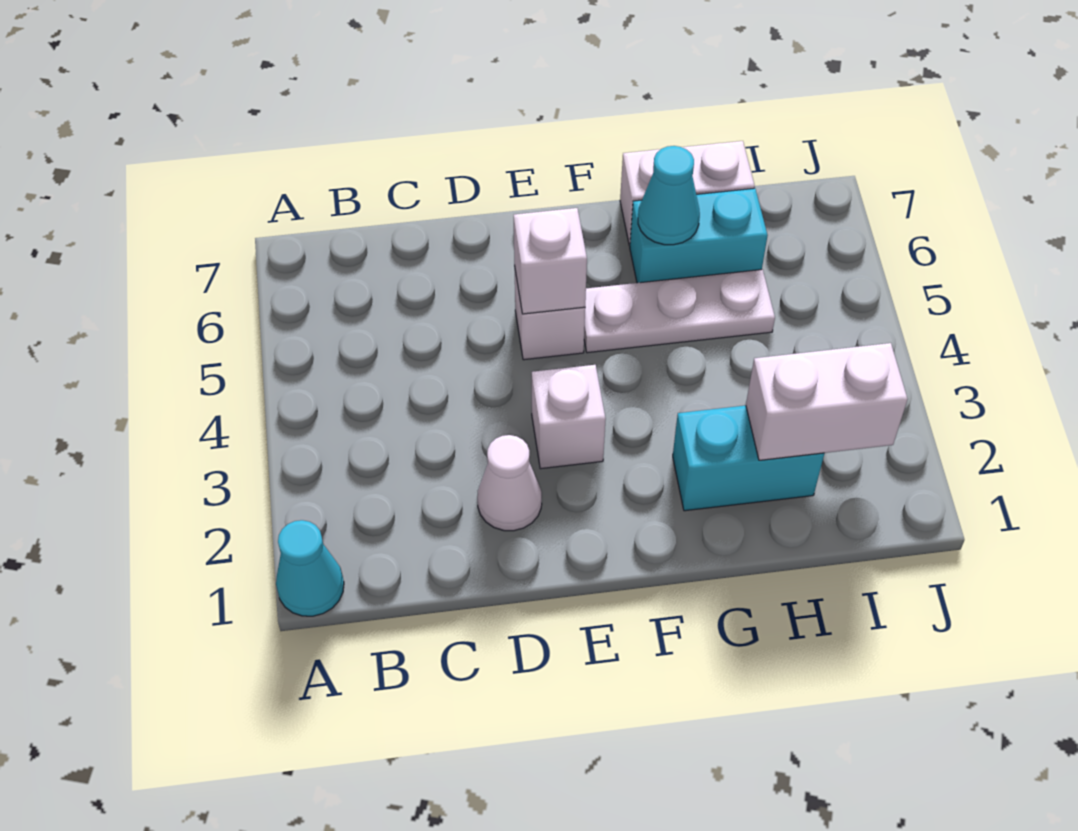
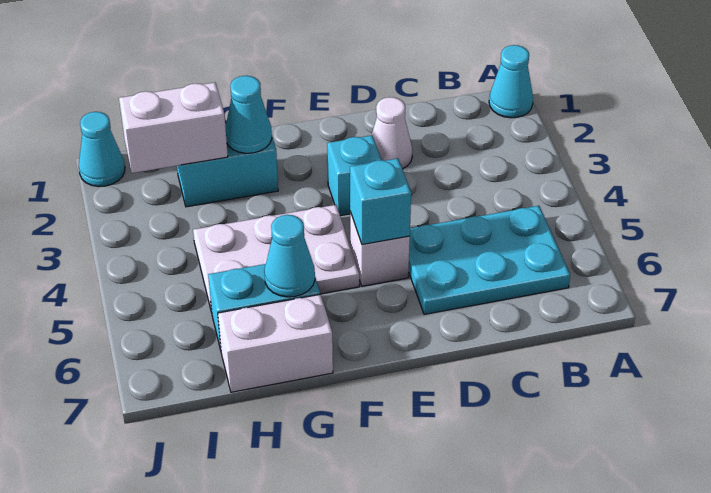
none -> cyan 2x3 plate [409,206,570,314]
white 1x1 brick [532,365,606,469] -> cyan 1x1 brick [327,135,381,216]
white 1x1 brick [514,208,587,314] -> cyan 1x1 brick [350,158,411,244]
white 1x3 plate [584,269,775,353] -> white 2x3 plate [193,205,359,313]
none -> cyan 1x1 cone [225,76,272,153]
none -> cyan 1x1 cone [79,112,125,187]

